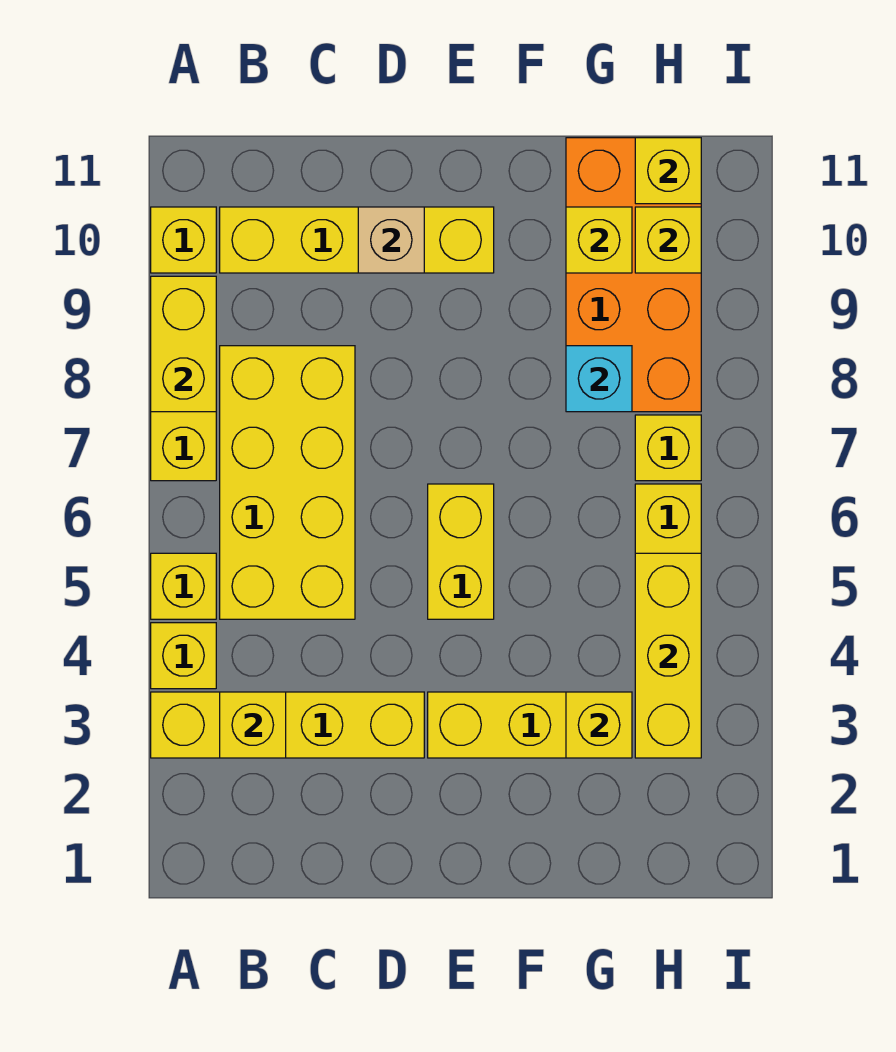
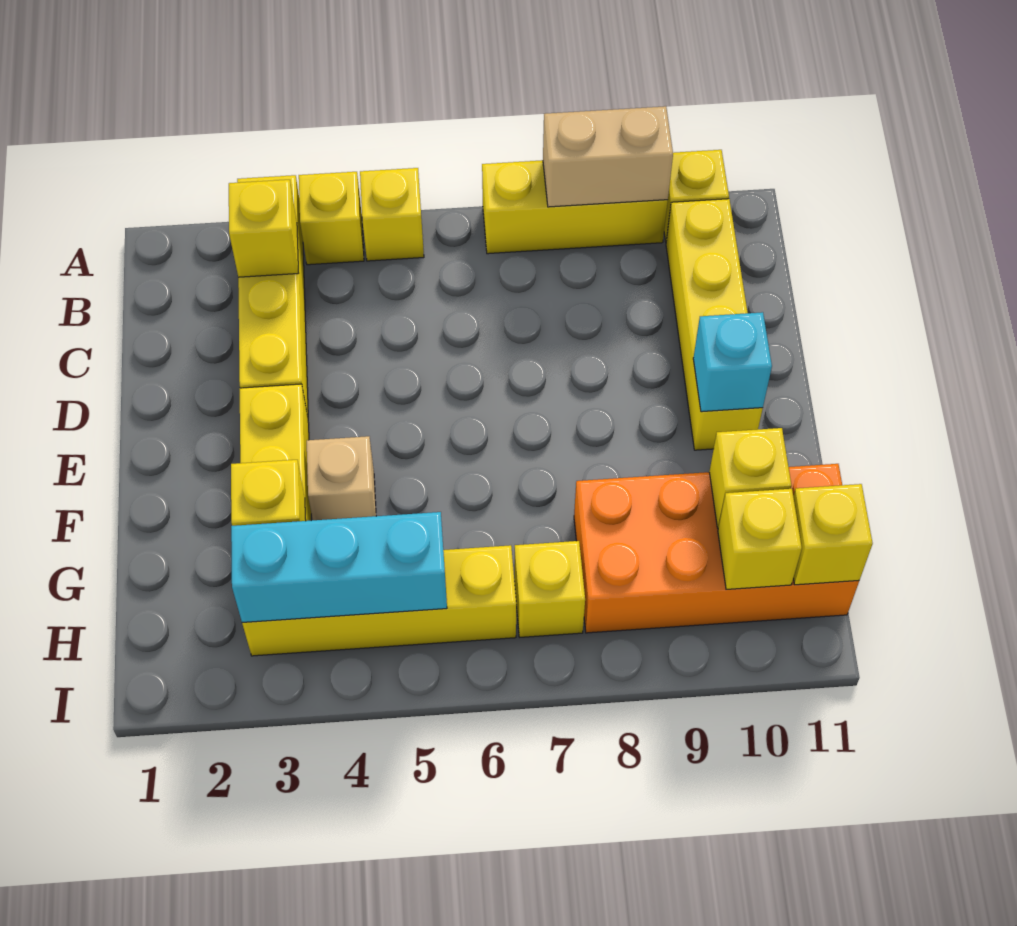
yellow 1x2 brick [151,276,216,412] -> tan 1x2 brick [543,106,673,207]
yellow 2x4 brick [220,346,355,619] -> none
tan 1x1 brick [358,207,424,273] -> tan 1x1 brick moved to [307,436,376,520]
yellow 1x2 brick [428,484,494,619] -> none
cyan 1x1 brick [566,346,632,412] -> cyan 1x1 brick moved to [693,312,772,412]
yellow 1x3 brick [635,553,701,758] -> cyan 1x3 brick [231,512,447,622]

